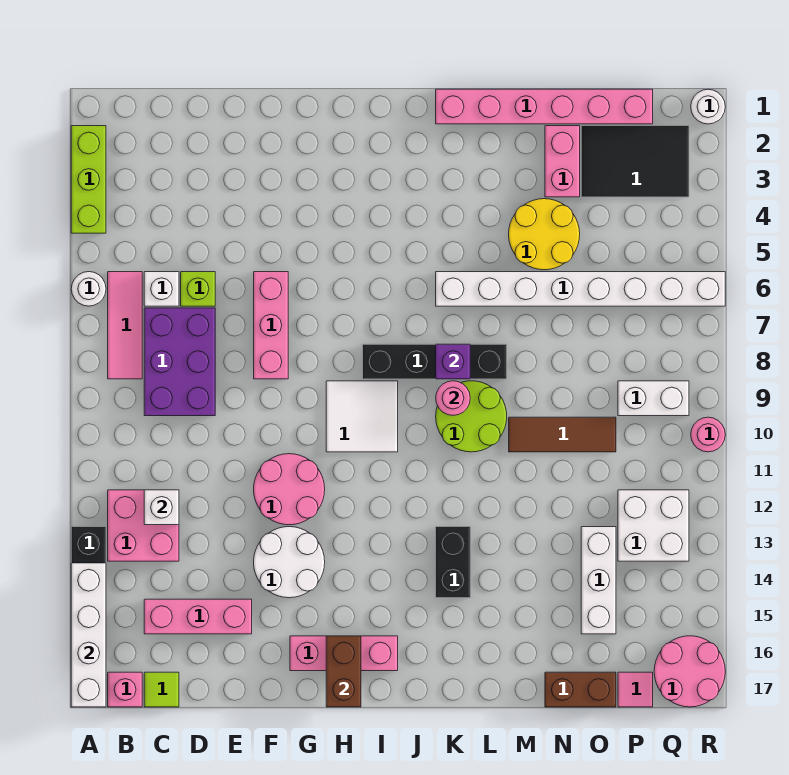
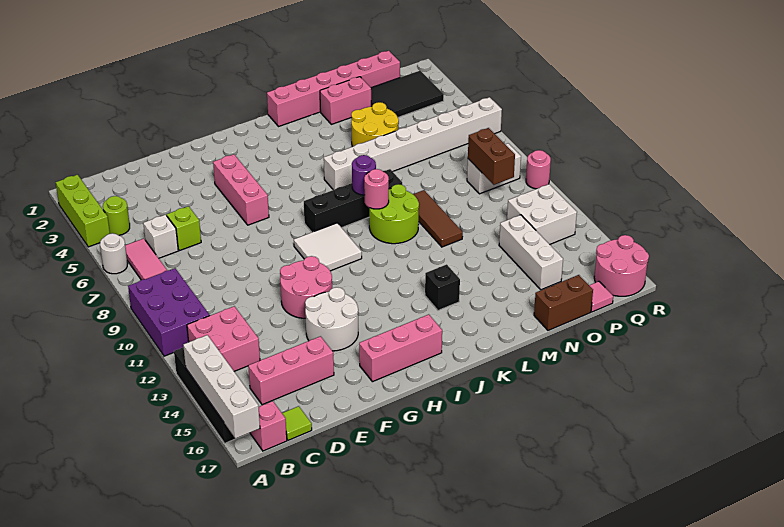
none -> lime 1x1 round brick [103,196,130,235]
purple 2x3 brick [144,308,215,416] -> purple 2x3 brick moved to [128,268,210,356]
white 1x1 brick [144,490,179,525] -> none
pink 1x3 brick [254,272,288,379] -> pink 1x3 brick moved to [213,154,269,225]
brown 1x2 brick [326,636,361,707] -> brown 1x2 brick moved to [468,128,515,185]
purple 1x1 brick [436,344,470,379] -> purple 1x1 round brick [352,155,376,195]
black 1x2 brick [436,527,470,598] -> black 1x1 brick [425,264,460,310]
brown 1x3 tile [509,417,616,452] -> brown 1x3 tile turned to [413,190,463,247]
pink 1x2 brick [545,126,580,197] -> pink 1x2 brick turned to [320,77,371,124]
white 1x1 round brick [691,89,725,124] -> none

